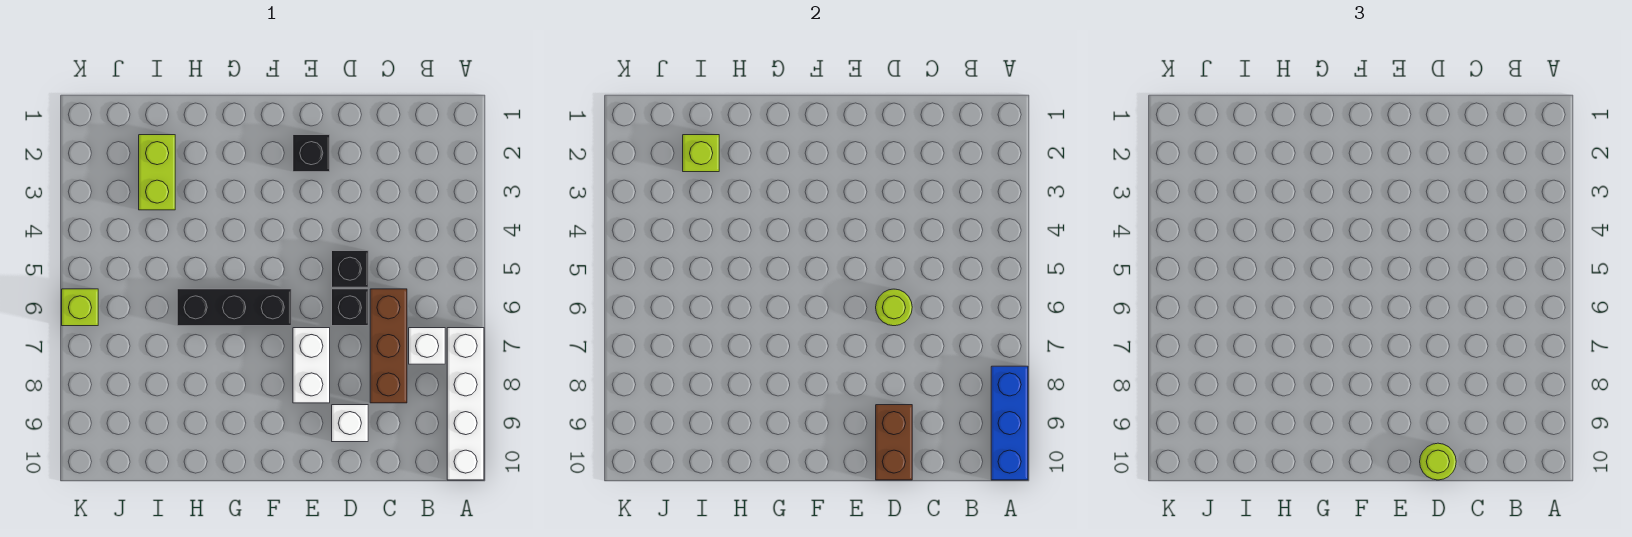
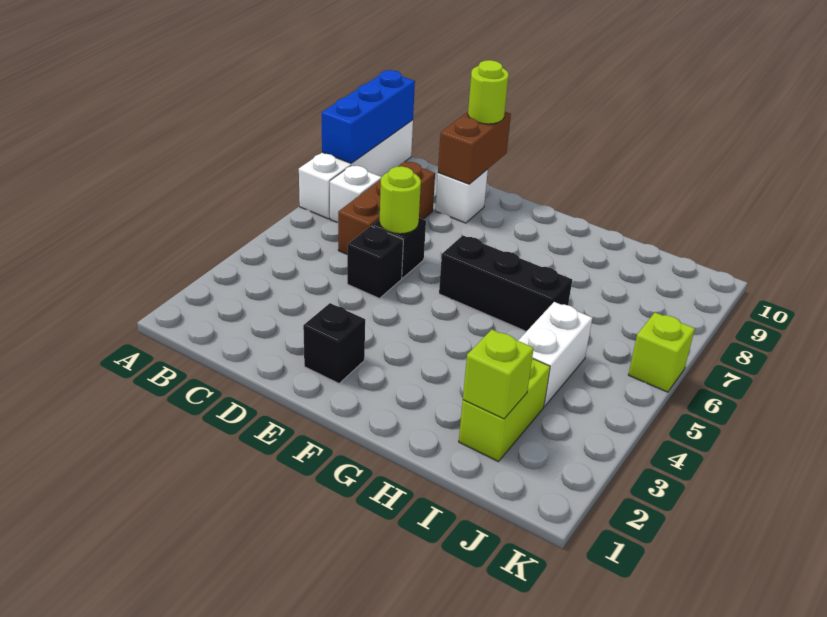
white 1x2 brick [293,328,330,403] -> white 1x2 brick moved to [518,302,592,406]

